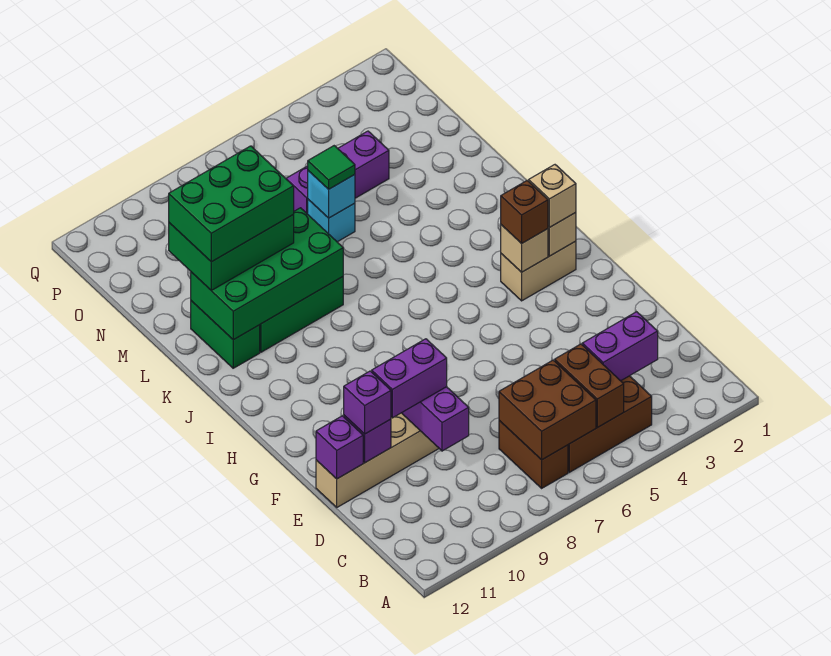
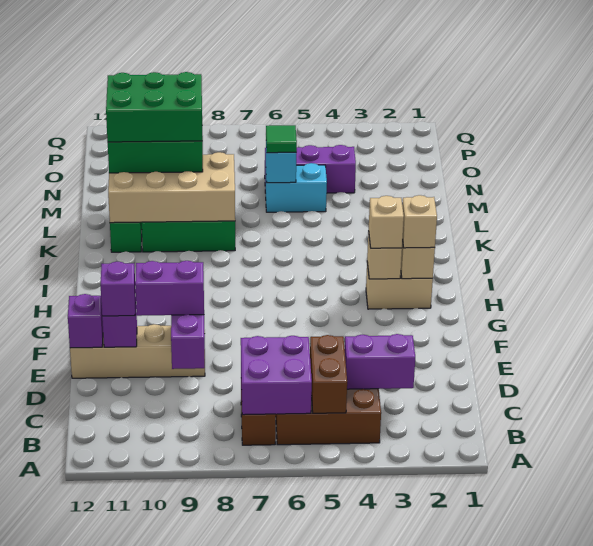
brown 2x2 brick [499,360,596,460] -> purple 2x2 brick [241,336,312,415]
brown 1x1 brick [501,181,548,244] -> tan 1x1 brick [369,196,404,248]
green 2x4 brick [191,208,343,340] -> tan 2x4 brick [108,152,235,223]
cyan 1x1 brick [308,199,355,242] -> cyan 1x2 brick [266,163,327,212]

